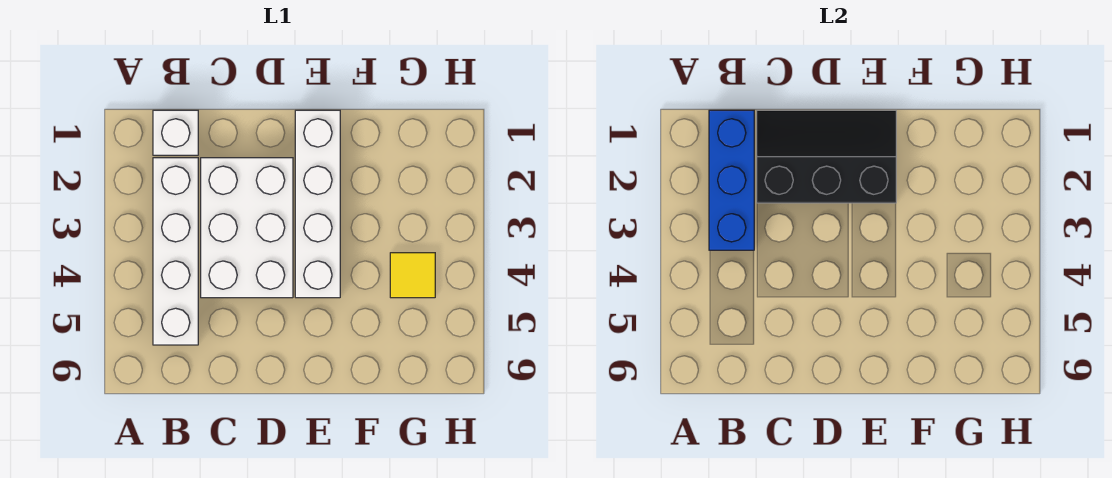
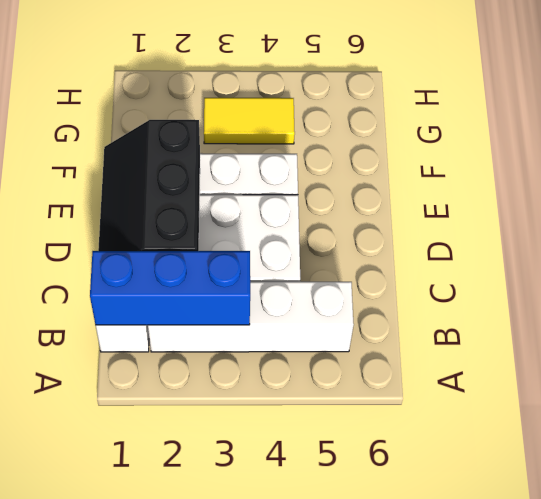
yellow 1x1 tile [390,253,435,298] -> yellow 1x2 tile [204,98,295,144]

